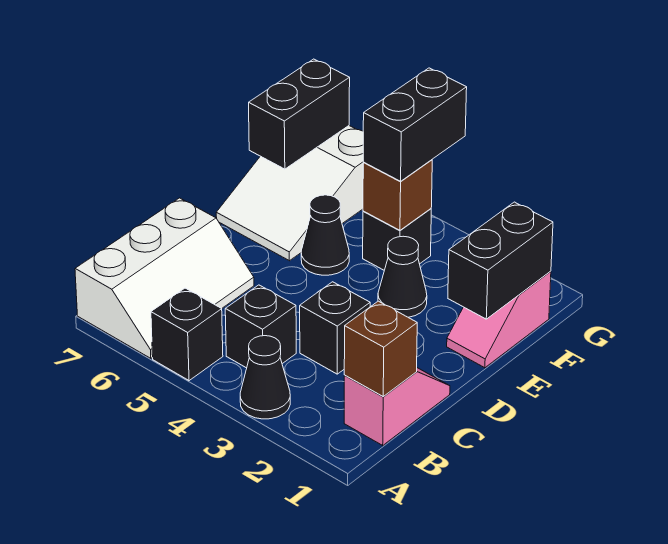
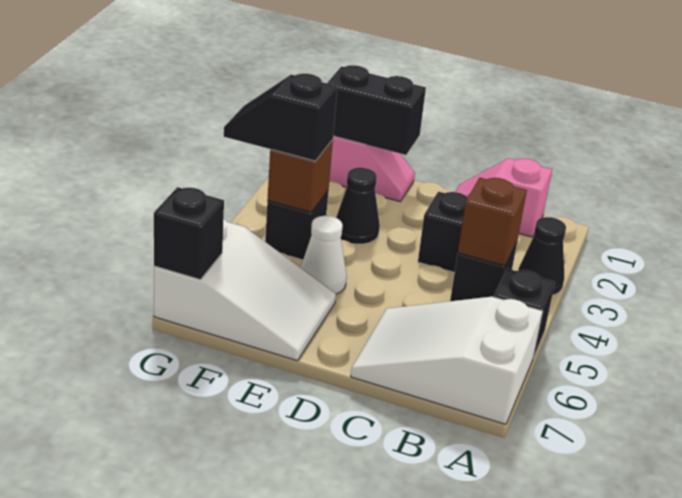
white 2x3 slope [75,198,254,358] -> white 2x3 slope turned to [351,297,543,424]
brown 1x1 brick [344,301,417,396] -> brown 1x1 brick moved to [458,178,527,266]
black 1x1 cone [301,195,349,275] -> white 1x1 cone [301,216,347,294]
black 1x2 brick [363,68,467,181] -> black 1x2 slope [224,74,337,161]
black 1x2 brick [249,59,350,169] -> black 1x1 brick [154,187,224,280]

